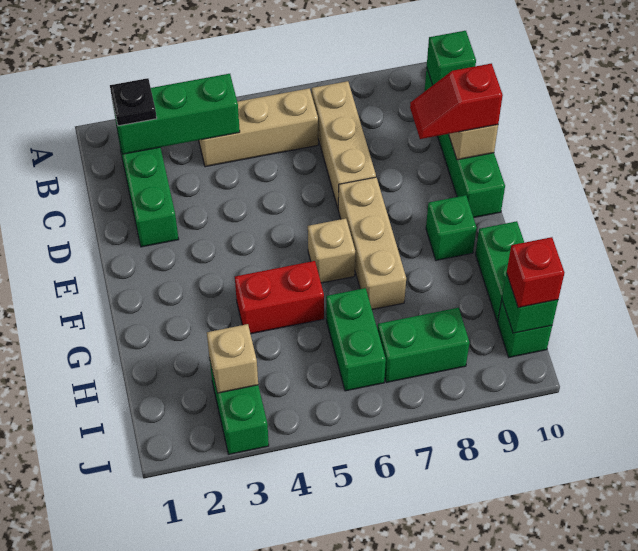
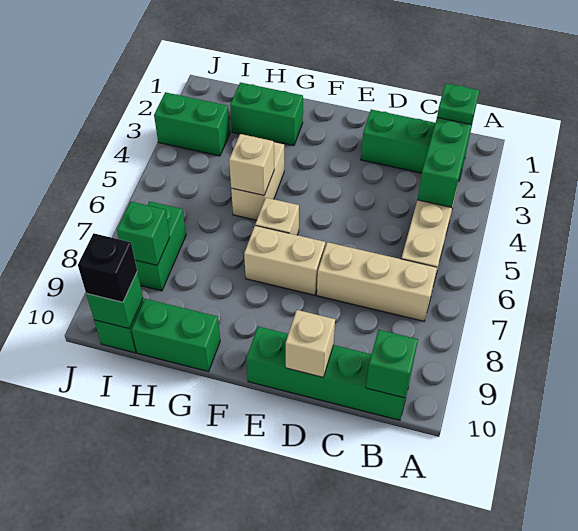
black 1x1 plate [110,78,157,126] -> green 1x1 plate [437,84,480,124]
red 1x2 slope [410,64,503,139] -> none
tan 1x3 brick [338,177,406,310] -> tan 1x2 brick [244,226,325,295]
green 1x1 brick [426,195,477,260] -> green 1x1 brick moved to [117,202,170,265]
red 1x2 brick [235,261,324,334] -> tan 1x2 brick [231,142,284,220]
green 1x2 brick [326,288,386,391] -> green 1x2 brick moved to [230,82,303,146]
tan 1x1 brick [207,324,258,393] -> tan 1x1 brick moved to [229,134,274,195]
red 1x1 brick [507,237,564,308] -> black 1x1 brick [78,233,137,302]

